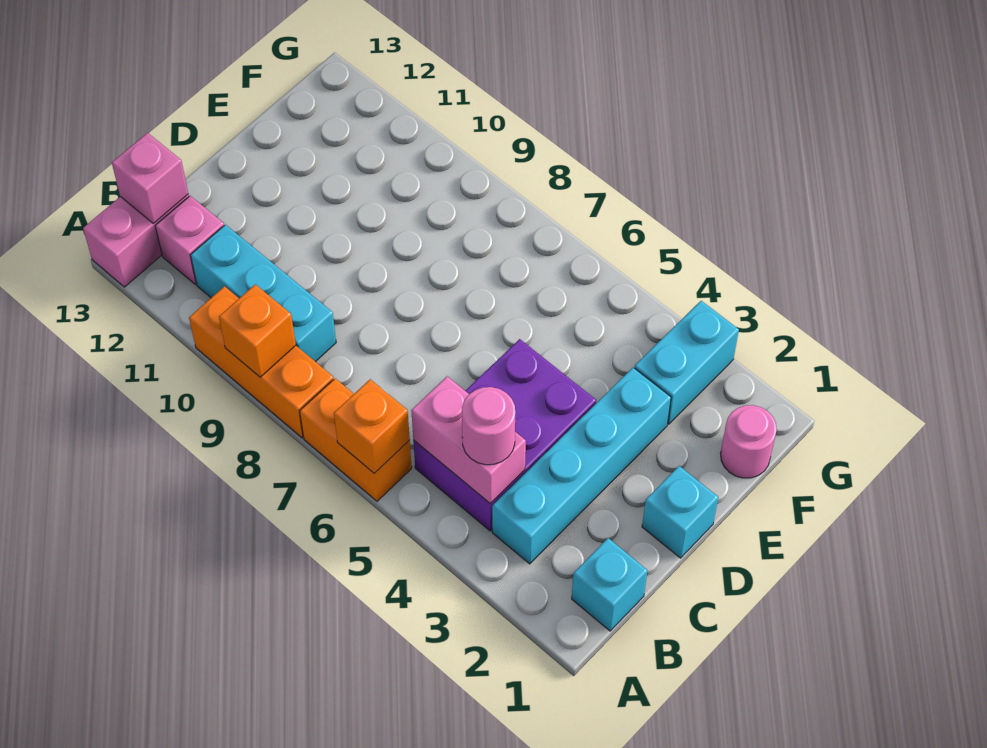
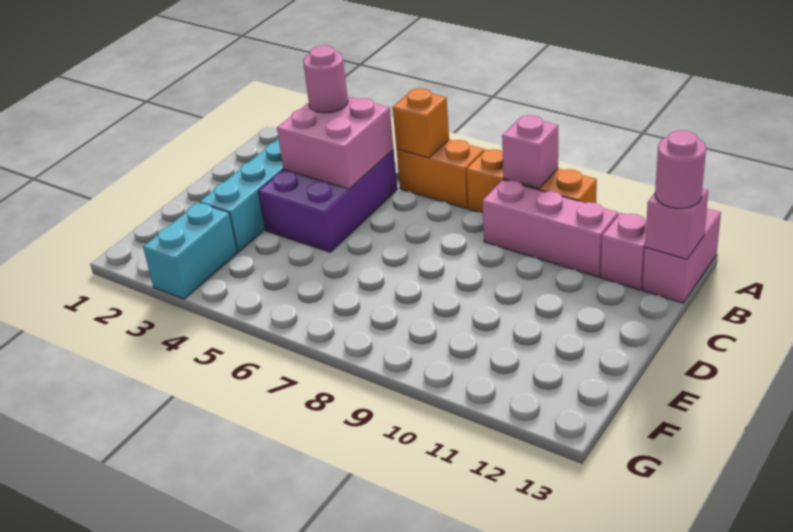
orange 1x1 brick [219,284,296,377] -> pink 1x1 brick [502,115,558,188]
cyan 1x1 brick [572,538,647,631] -> none
pink 1x2 brick [411,377,526,503] -> pink 2x2 brick [277,97,394,189]
cyan 1x3 brick [191,225,336,362] -> pink 1x3 brick [482,180,618,277]
cyan 1x1 brick [642,466,718,558] -> none
pink 1x1 round brick [721,405,777,478] -> pink 1x1 round brick moved to [655,130,706,208]

